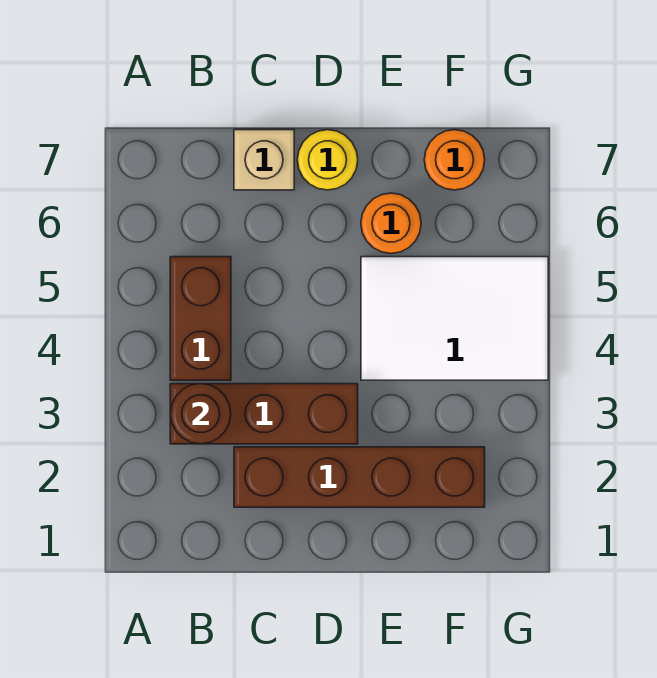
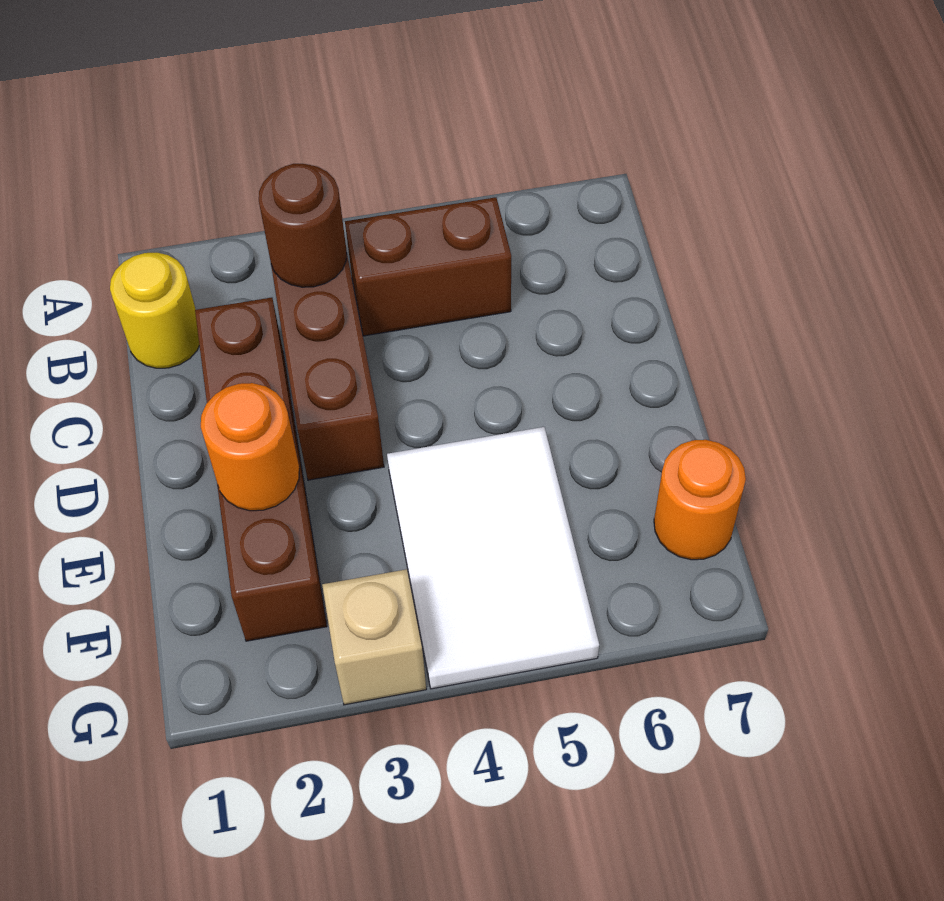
tan 1x1 brick [234,130,294,190] -> tan 1x1 brick moved to [322,569,426,705]
yellow 1x1 round brick [297,130,358,190] -> yellow 1x1 round brick moved to [110,253,199,368]
orange 1x1 round brick [361,193,421,253] -> orange 1x1 round brick moved to [201,383,299,511]

